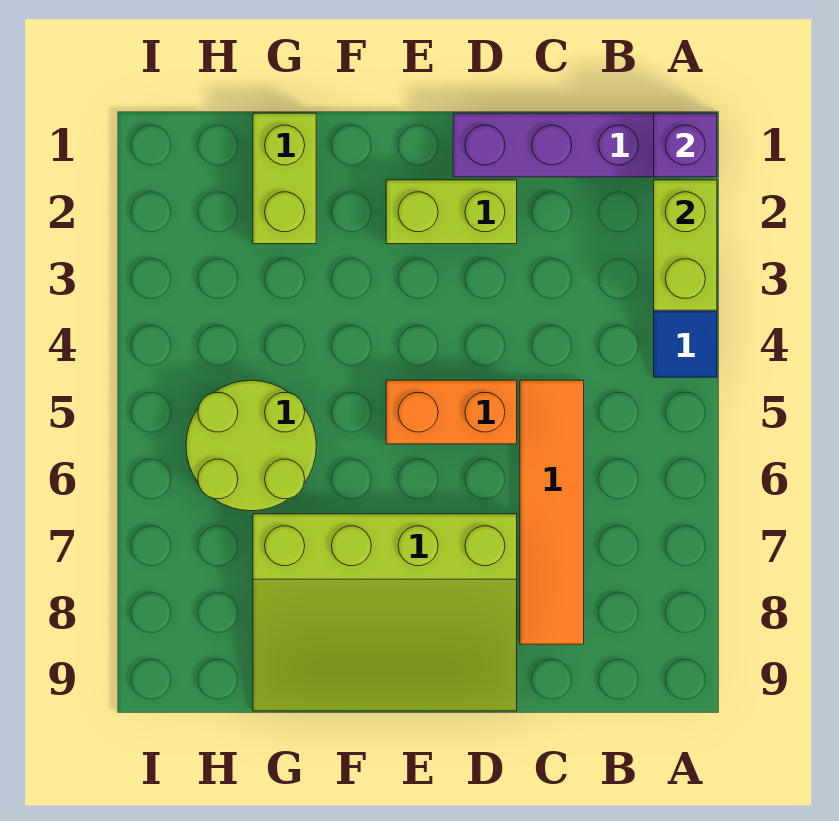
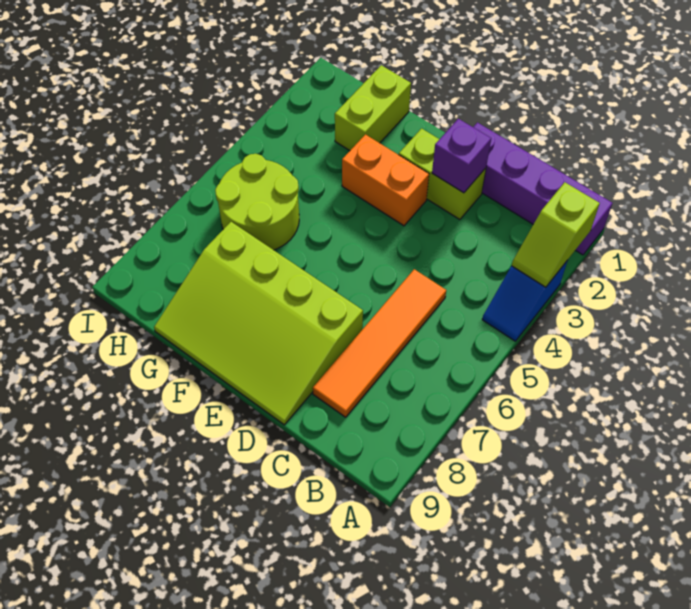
purple 1x1 brick [654,113,717,177] -> purple 1x1 brick moved to [432,119,491,193]
lime 1x2 brick [654,180,717,310] -> lime 1x2 slope [512,182,600,287]
orange 1x2 brick [386,380,517,444] -> orange 1x2 brick moved to [342,134,429,226]

